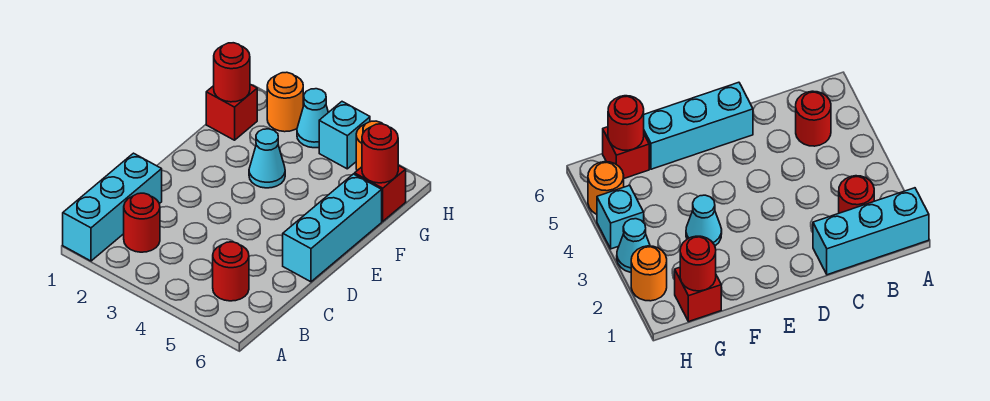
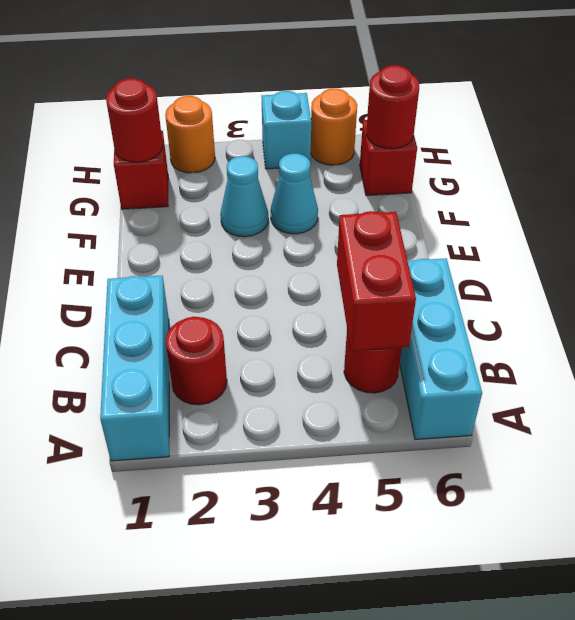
none -> red 1x2 brick [337,211,416,351]
cyan 1x3 brick [283,174,382,282] -> cyan 1x3 brick moved to [400,258,482,440]
cyan 1x1 cone [297,89,328,148] -> cyan 1x1 cone moved to [271,154,318,234]

